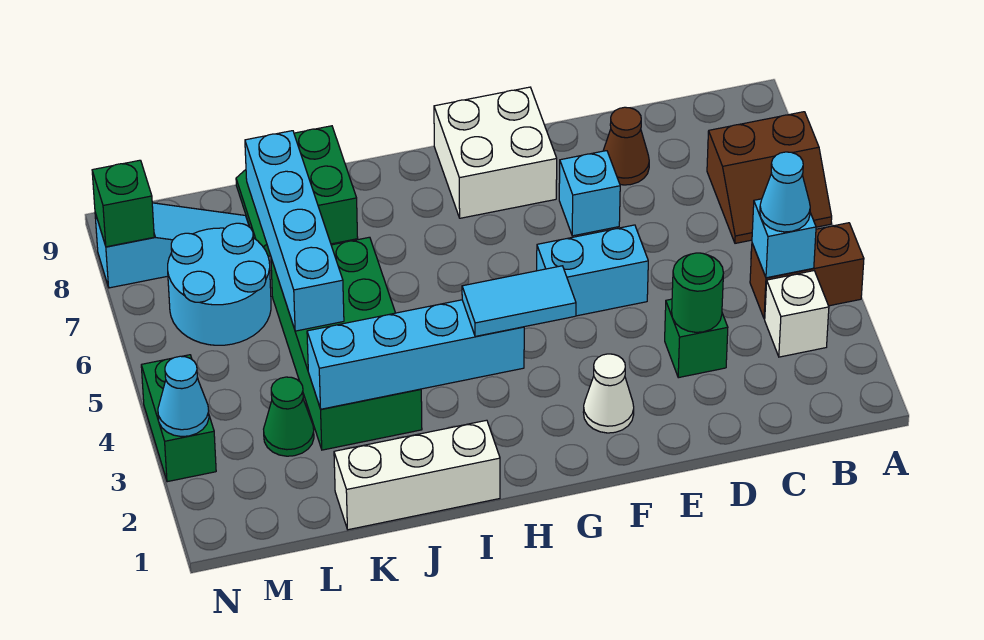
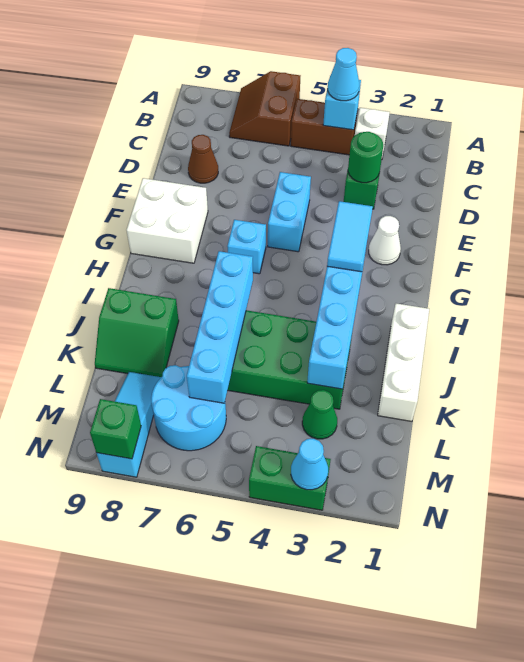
brown 1x2 brick [750,223,864,319] -> brown 1x2 brick turned to [291,99,358,155]
brown 2x2 slope [707,112,832,243] -> brown 2x2 slope turned to [229,71,300,146]
cyan 1x1 brick [559,151,620,236] -> cyan 1x1 brick moved to [227,220,266,274]
cyan 1x4 brick [245,131,344,331] -> cyan 1x4 brick turned to [187,251,253,403]

